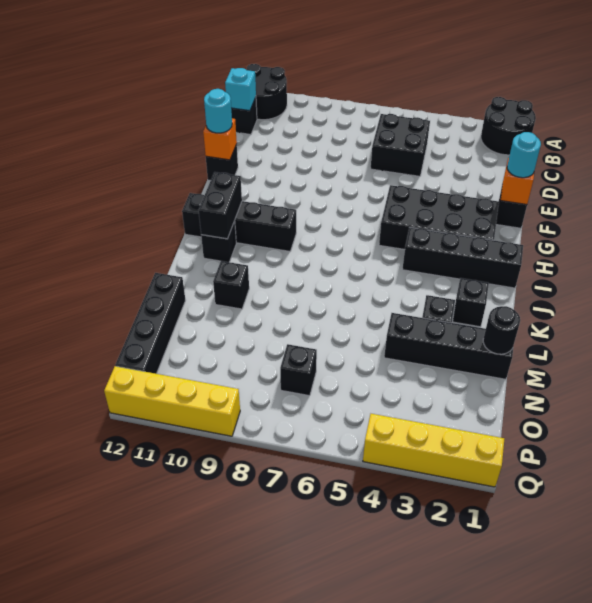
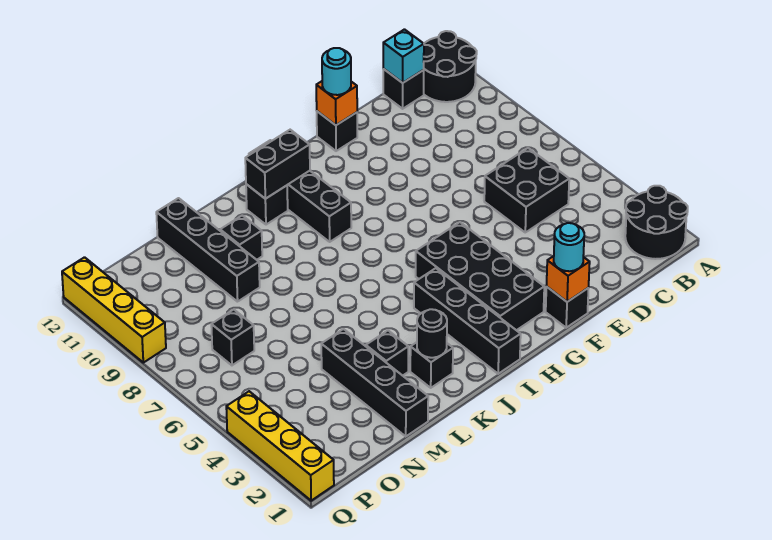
black 1x1 round brick [483,306,520,354] -> black 1x1 round brick moved to [417,309,447,358]
black 1x4 brick [115,273,186,374] -> black 1x4 brick turned to [156,198,260,302]

